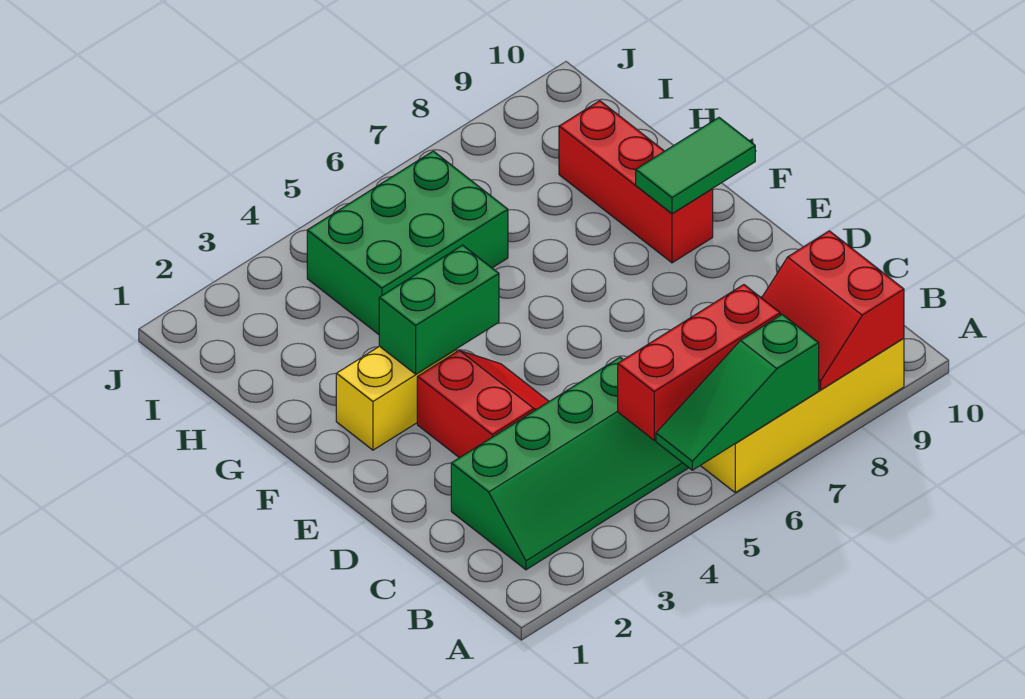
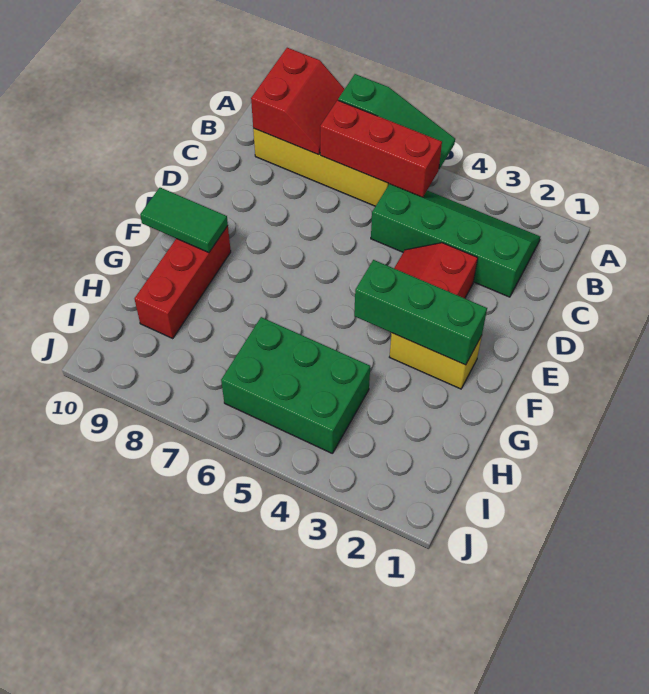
green 1x2 brick [379,245,499,374] -> green 1x3 brick [354,260,487,365]

